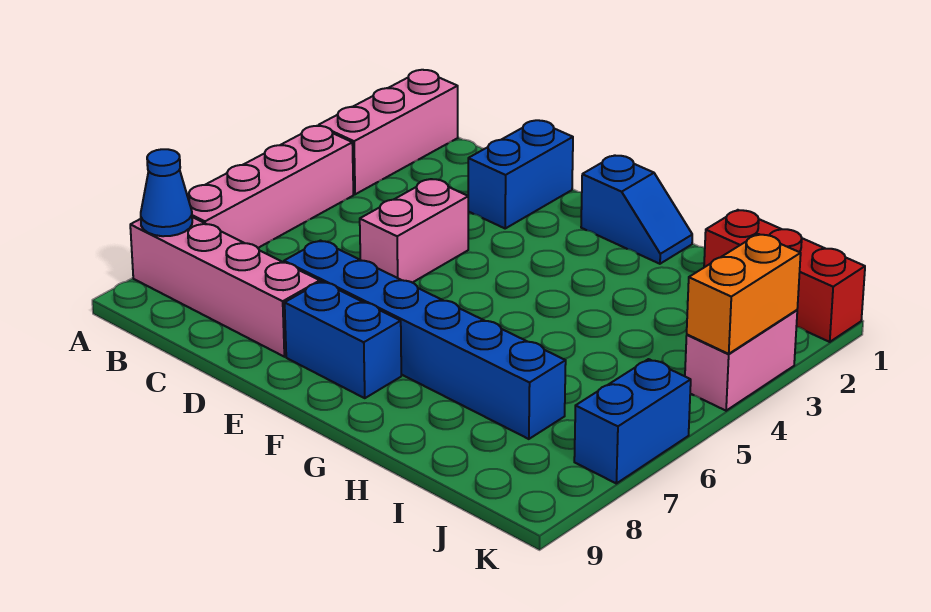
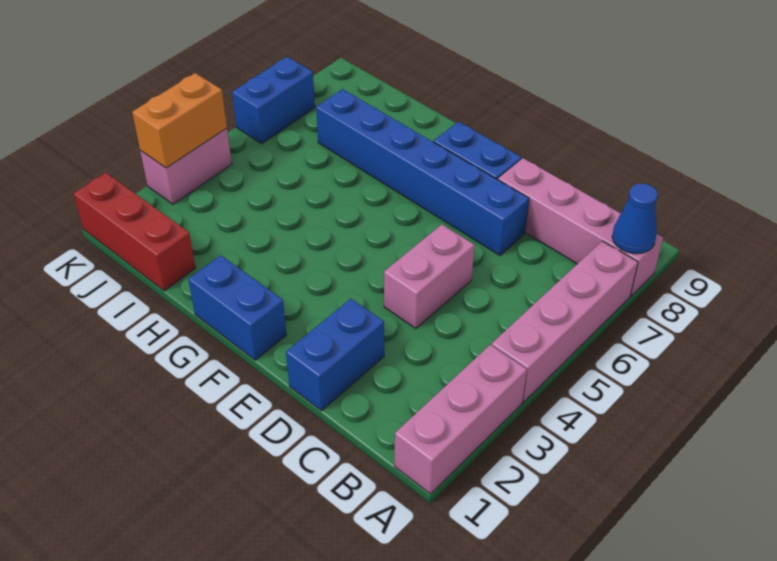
blue 1x2 slope [581,156,692,264] -> blue 1x2 brick [188,255,287,360]

